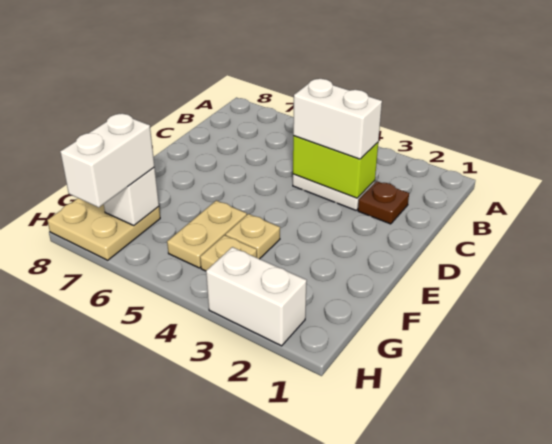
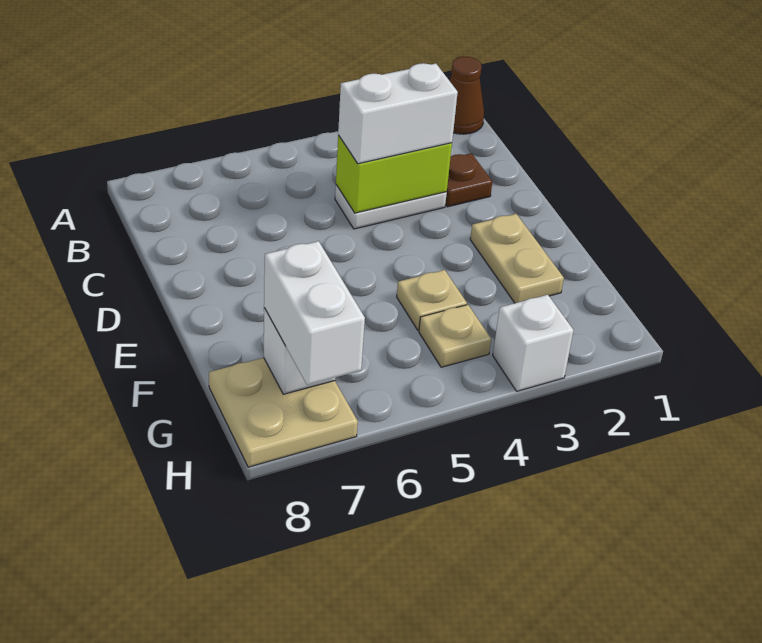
none -> brown 1x1 cone [450,57,484,134]
tan 1x2 plate [167,200,247,268] -> tan 1x2 plate moved to [470,214,564,303]
white 1x2 brick [206,247,307,346] -> white 1x1 brick [493,295,573,391]

